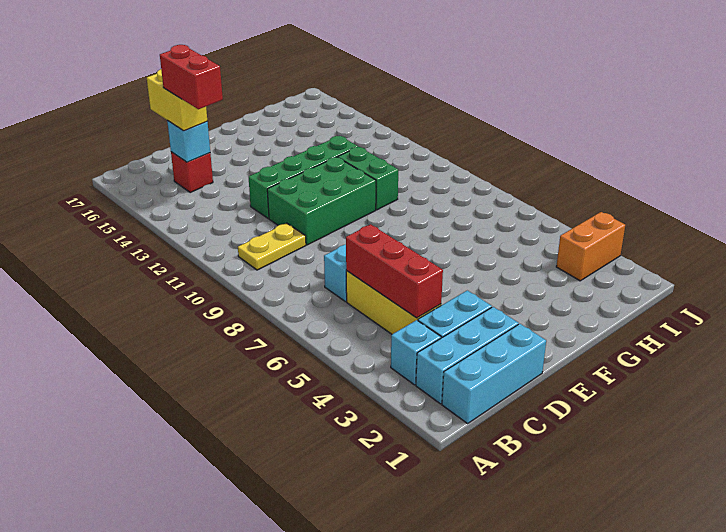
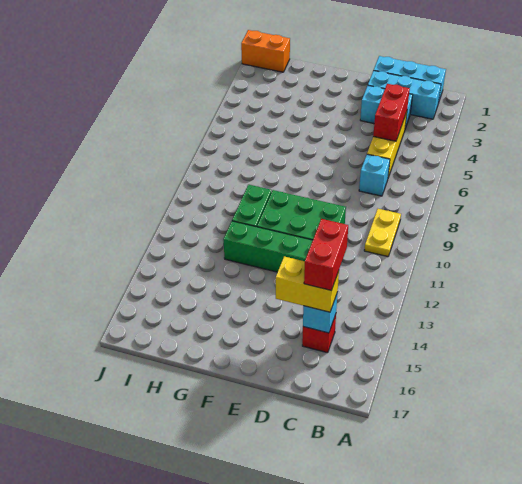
cyan 1x1 brick [391,320,441,385] -> none
yellow 1x2 plate [238,223,306,270] -> yellow 1x2 plate turned to [364,209,401,257]
red 1x3 brick [346,224,443,318] -> red 1x2 brick [373,84,410,141]
yellow 1x2 brick [147,69,207,131] -> yellow 1x2 brick turned to [276,256,339,312]
orange 1x2 brick [556,212,625,281] -> orange 1x2 brick moved to [241,30,290,72]

